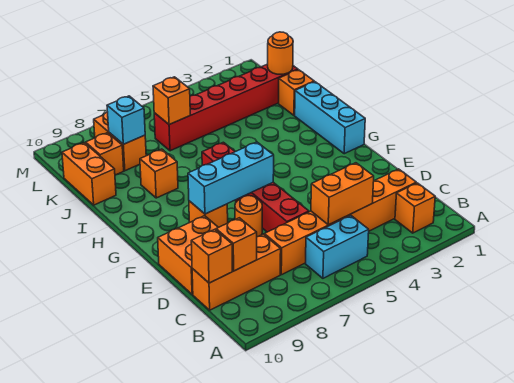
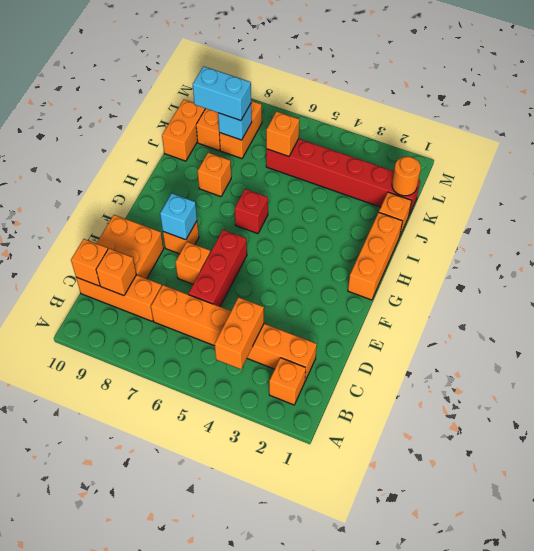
cyan 1x2 brick [305,215,369,278] -> cyan 1x2 brick moved to [193,66,251,121]
orange 1x2 brick [311,163,374,225] -> orange 1x2 brick turned to [215,297,264,369]
orange 1x1 round brick [235,196,262,237] -> orange 1x1 brick [175,242,210,284]
cyan 1x3 brick [188,142,274,214] -> cyan 1x1 brick [160,194,197,240]
cyan 1x3 brick [295,82,365,154] -> orange 1x3 brick [348,213,402,300]

